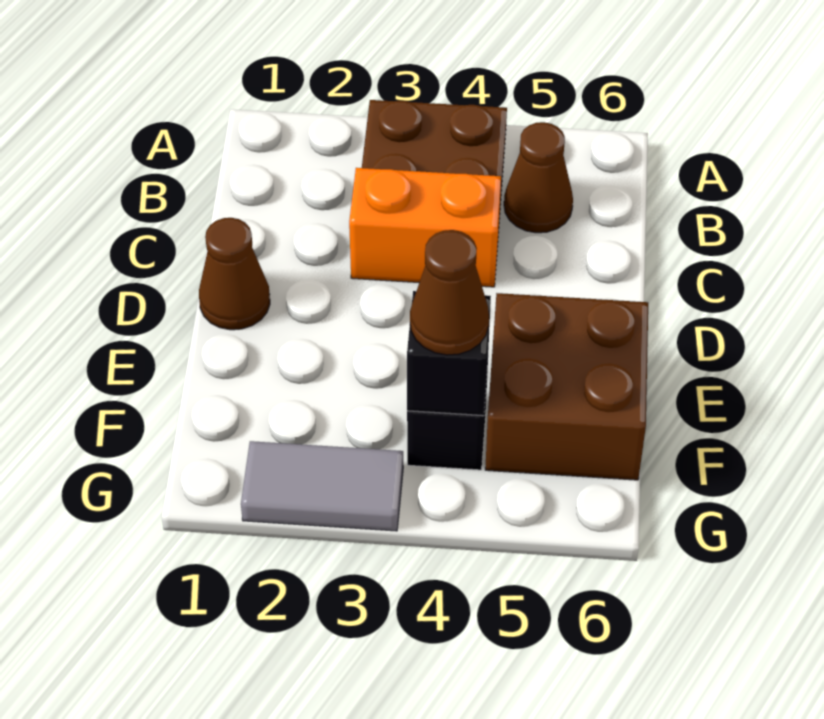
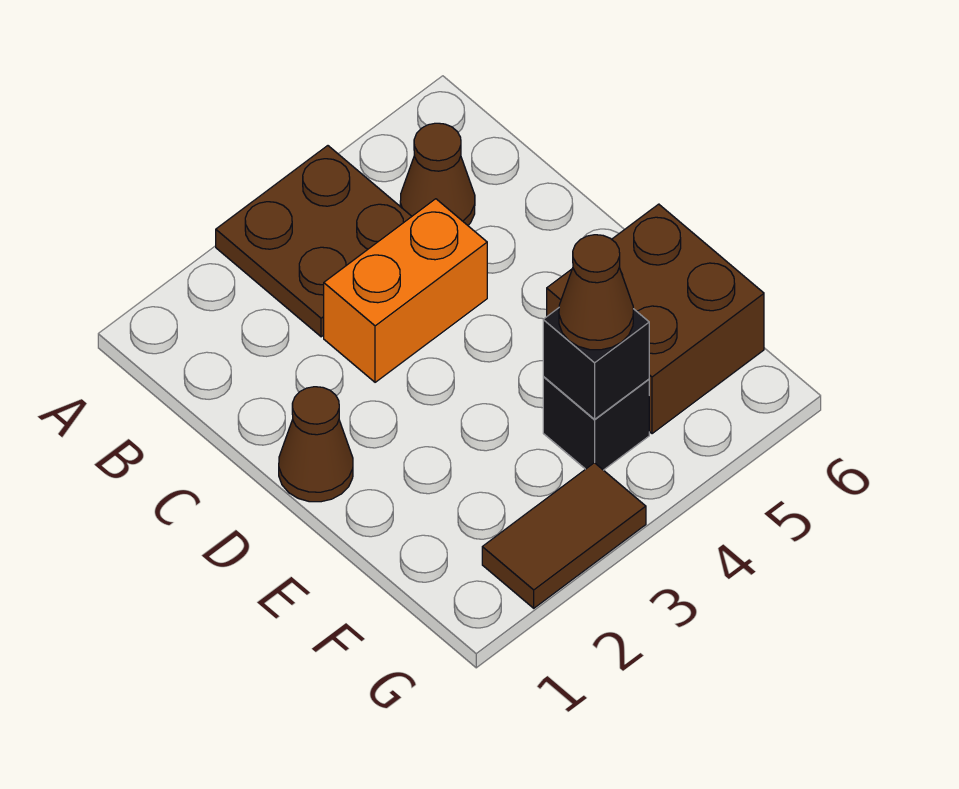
grey 1x2 tile [241,441,403,531] -> brown 1x2 tile [482,463,646,608]

